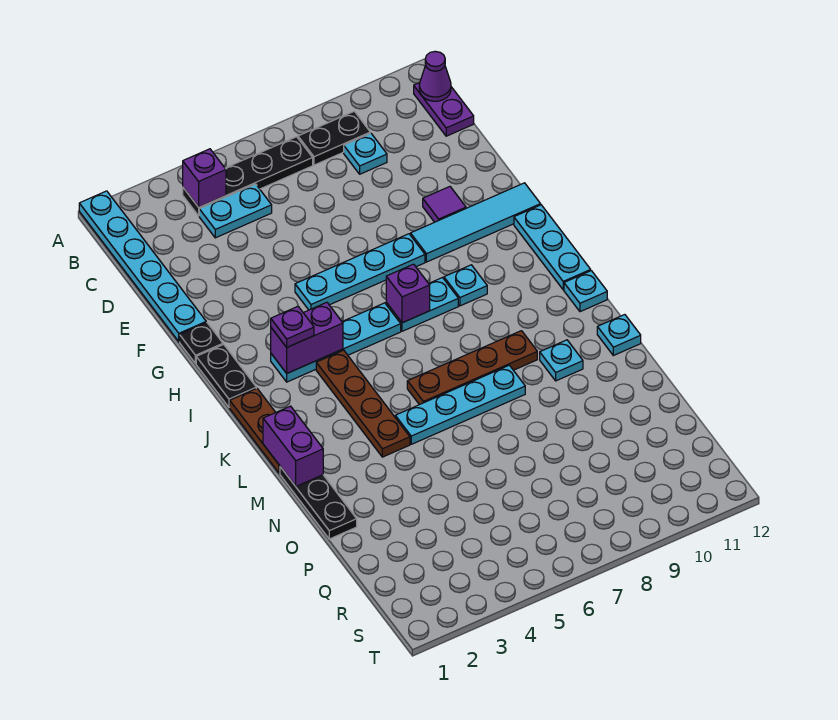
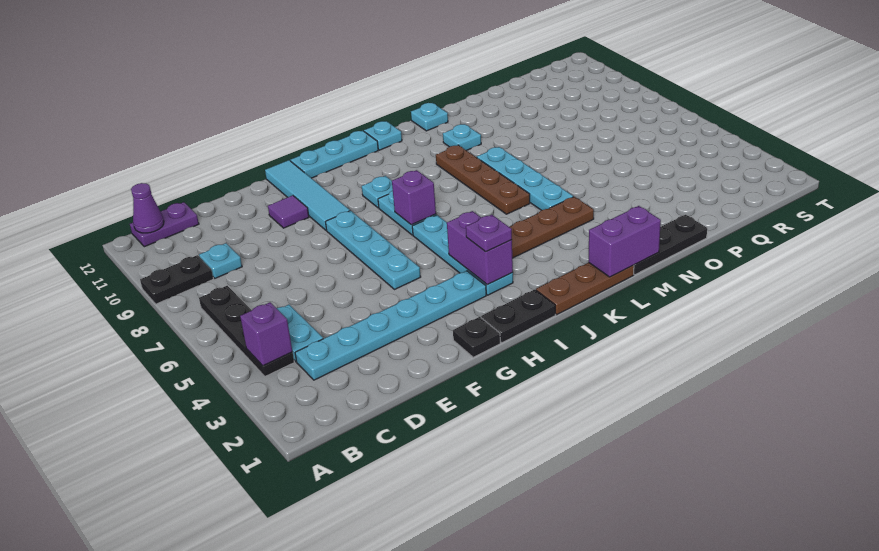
cyan 1x6 plate [79,191,206,342] -> cyan 1x6 plate moved to [295,271,486,380]
black 1x2 plate [298,111,370,165] -> black 1x2 plate turned to [140,255,213,304]

